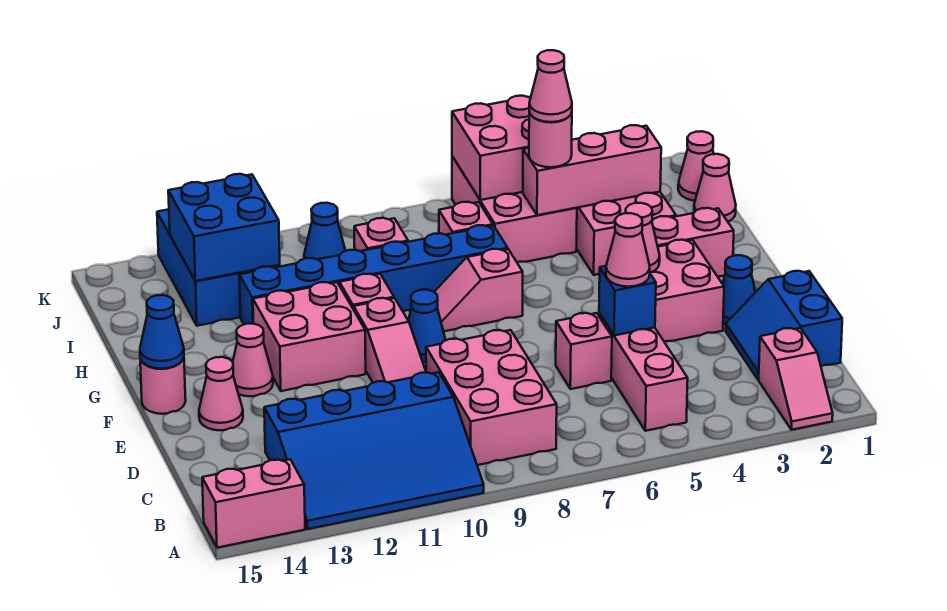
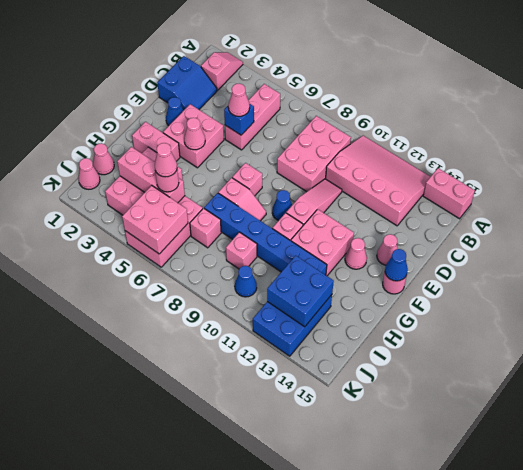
blue 3x4 slope [264,372,484,529] -> pink 3x4 slope [326,136,430,226]
pink 1x1 brick [556,313,612,389] -> pink 1x1 brick moved to [232,163,262,196]

